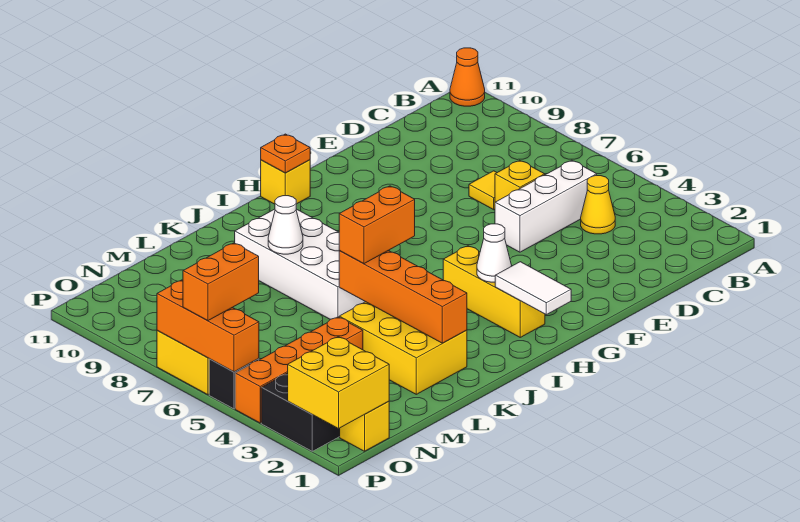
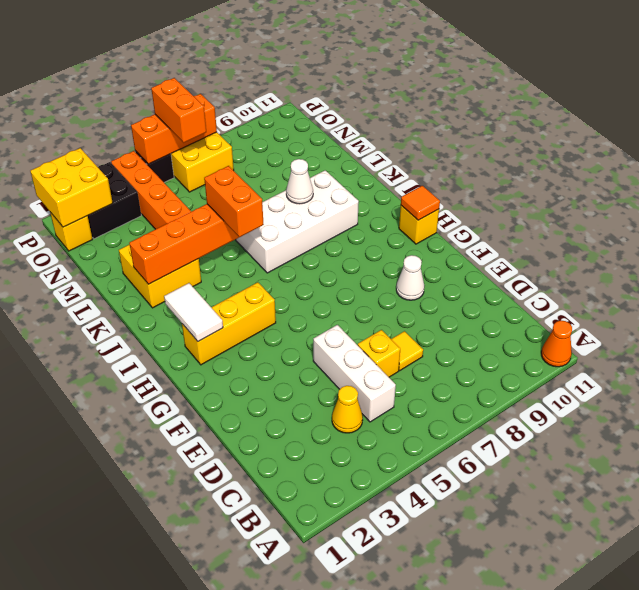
white 1x2 tile [495,262,571,315] -> white 1x2 tile turned to [164,283,223,341]
white 1x1 cone [477,224,511,282] -> white 1x1 cone moved to [396,255,424,300]
orange 1x1 plate [261,134,310,173] -> orange 1x1 tile [401,186,440,220]
yellow 2x3 brick [339,302,467,394] -> yellow 2x2 brick [119,244,201,308]

